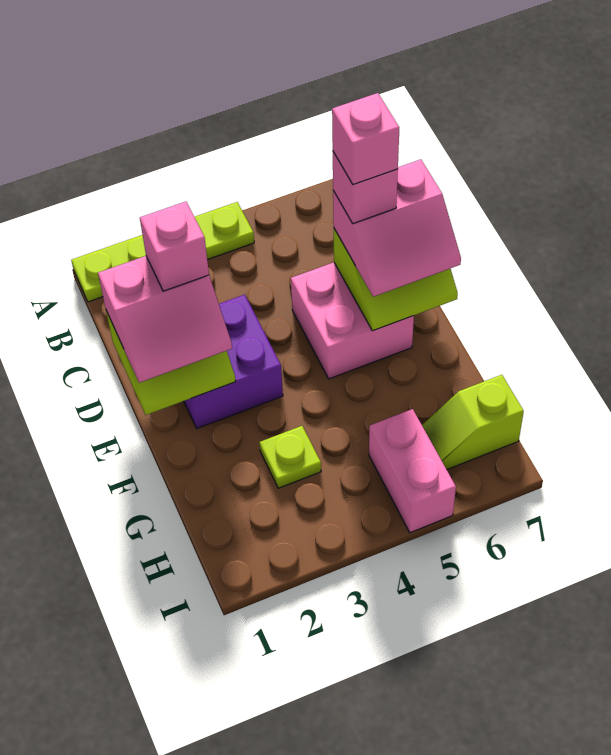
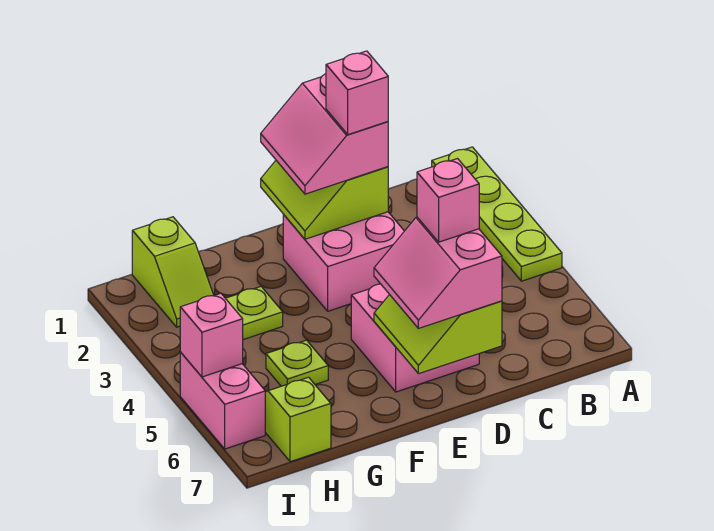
purple 2x2 brick [184,295,283,428] -> pink 2x2 brick [283,212,404,311]
pink 1x1 brick [332,93,399,184] -> pink 1x1 brick moved to [180,293,243,377]
none -> lime 1x1 plate [266,340,328,386]
none -> lime 1x2 slope [132,217,214,327]
pink 1x2 brick [369,409,456,533] -> pink 1x2 brick turned to [180,352,265,449]

